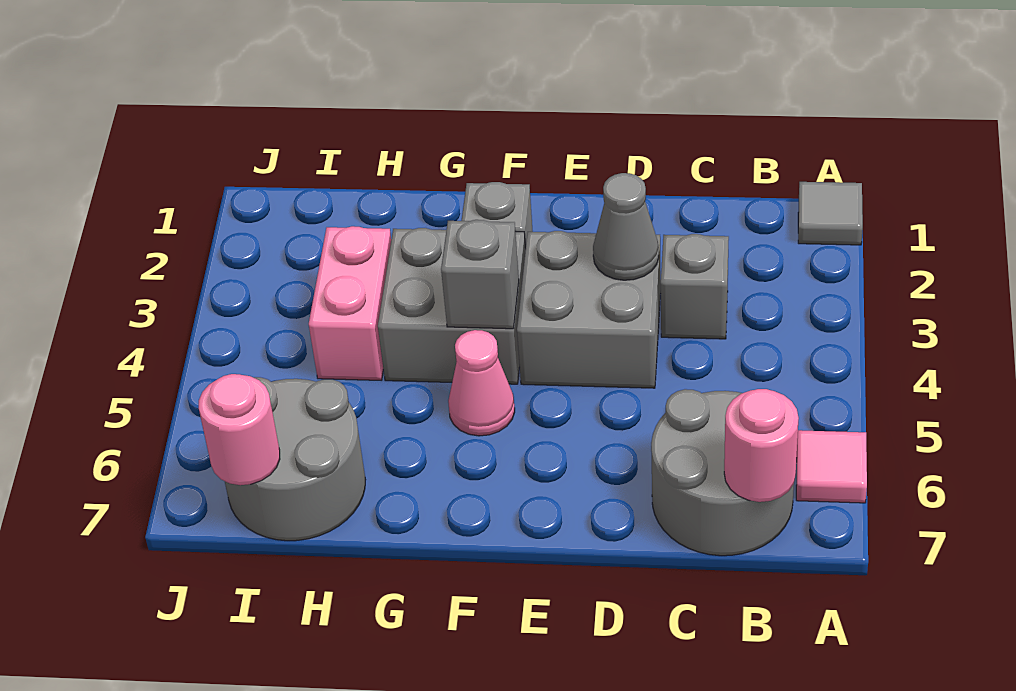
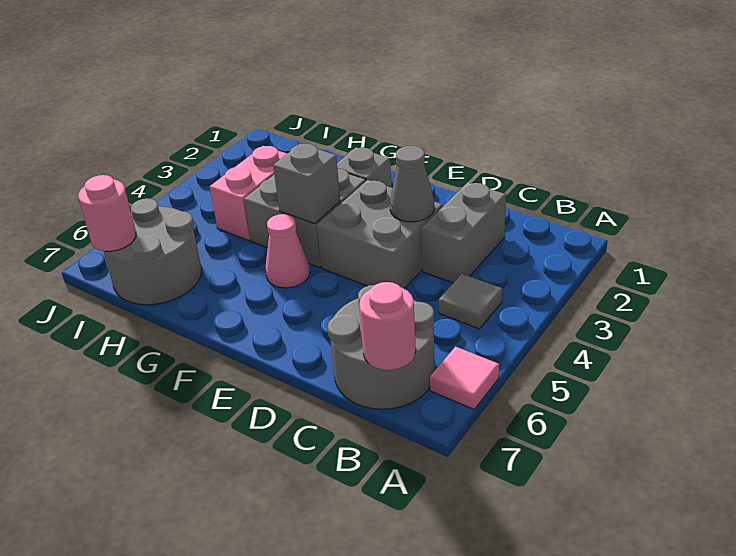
grey 1x1 tile [798,182,863,245] -> grey 1x1 tile moved to [439,274,502,329]
grey 1x1 brick [661,234,729,339] -> grey 1x2 brick [422,182,506,283]

